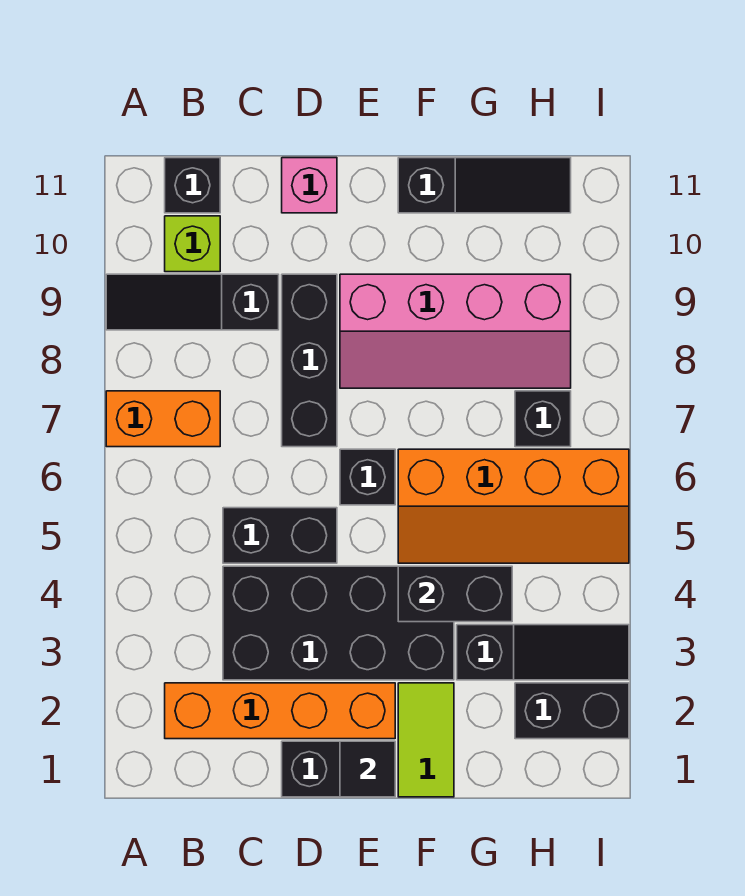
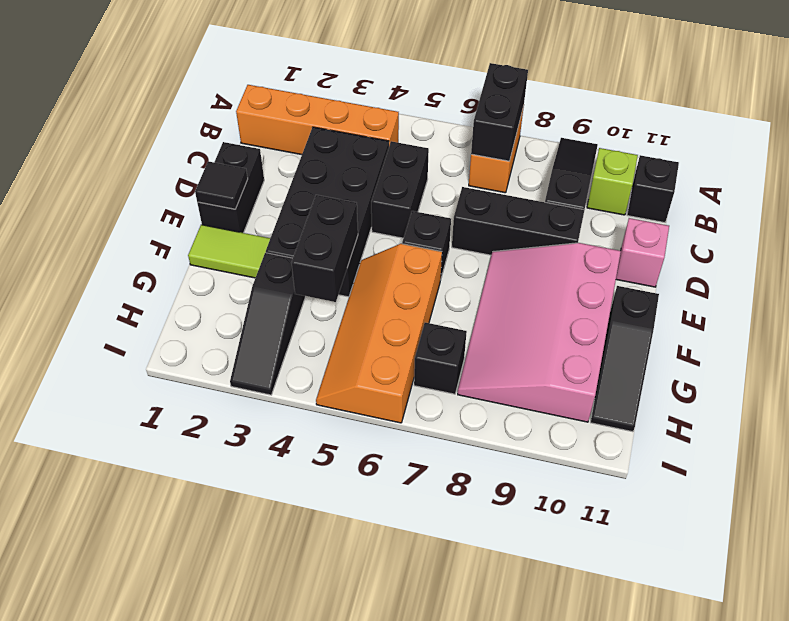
orange 1x4 brick [165,683,395,739] -> orange 1x4 brick turned to [236,85,399,155]
pink 2x4 slope [340,274,571,388] -> pink 3x4 slope [458,243,621,422]
black 1x2 brick [515,683,629,739] -> black 1x2 brick moved to [471,63,528,161]

